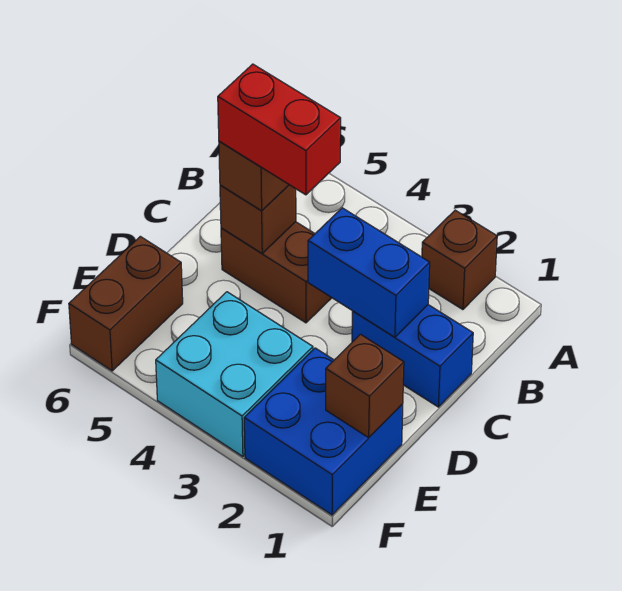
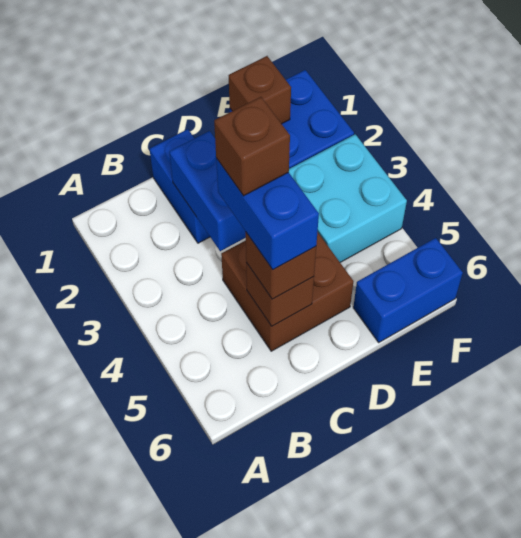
brown 1x1 brick [422,210,497,310] -> brown 1x1 brick moved to [214,97,290,196]
brown 1x2 brick [221,222,332,323] -> brown 2x2 brick [221,232,354,351]
red 1x2 brick [218,64,341,195] -> blue 1x2 brick [216,158,319,270]
brown 1x2 brick [69,236,183,371] -> blue 1x2 brick [353,238,463,342]

